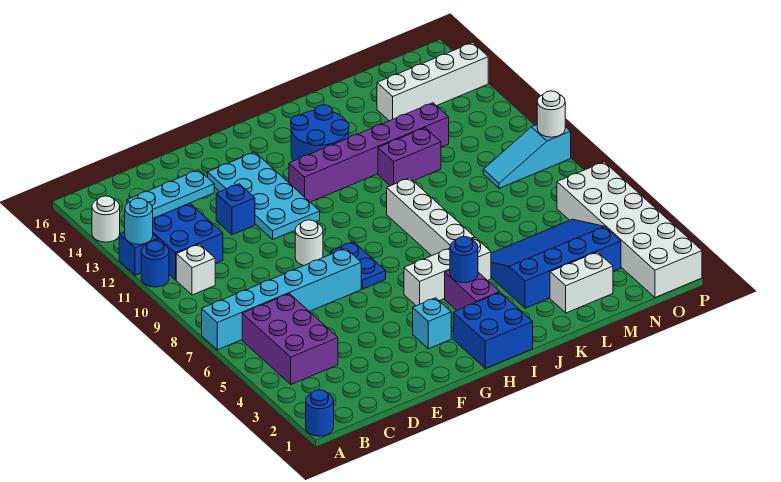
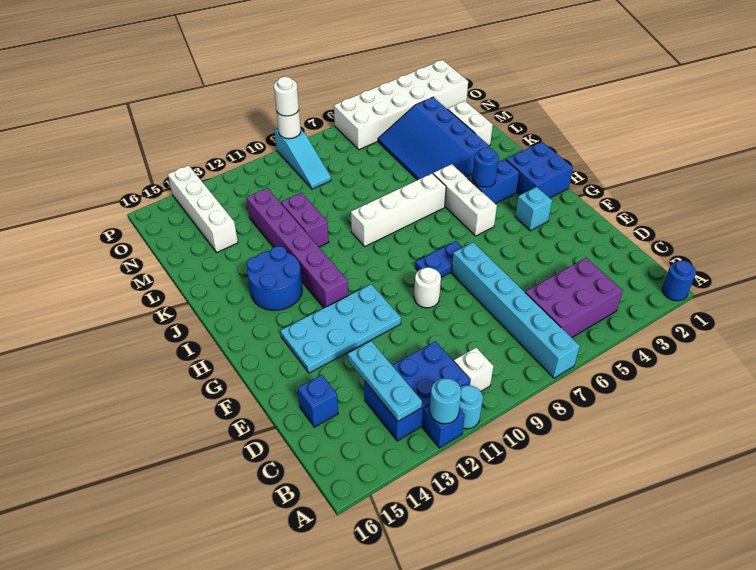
blue 1x1 round brick [141,241,169,287] -> cyan 1x1 round brick [459,385,483,429]
white 1x1 round brick [92,196,120,242] -> white 1x1 round brick moved to [274,77,299,116]
blue 1x1 brick [216,184,255,235] -> blue 1x1 brick moved to [298,375,338,427]
purple 1x2 brick [445,270,500,310] -> blue 1x2 brick [468,159,520,204]

